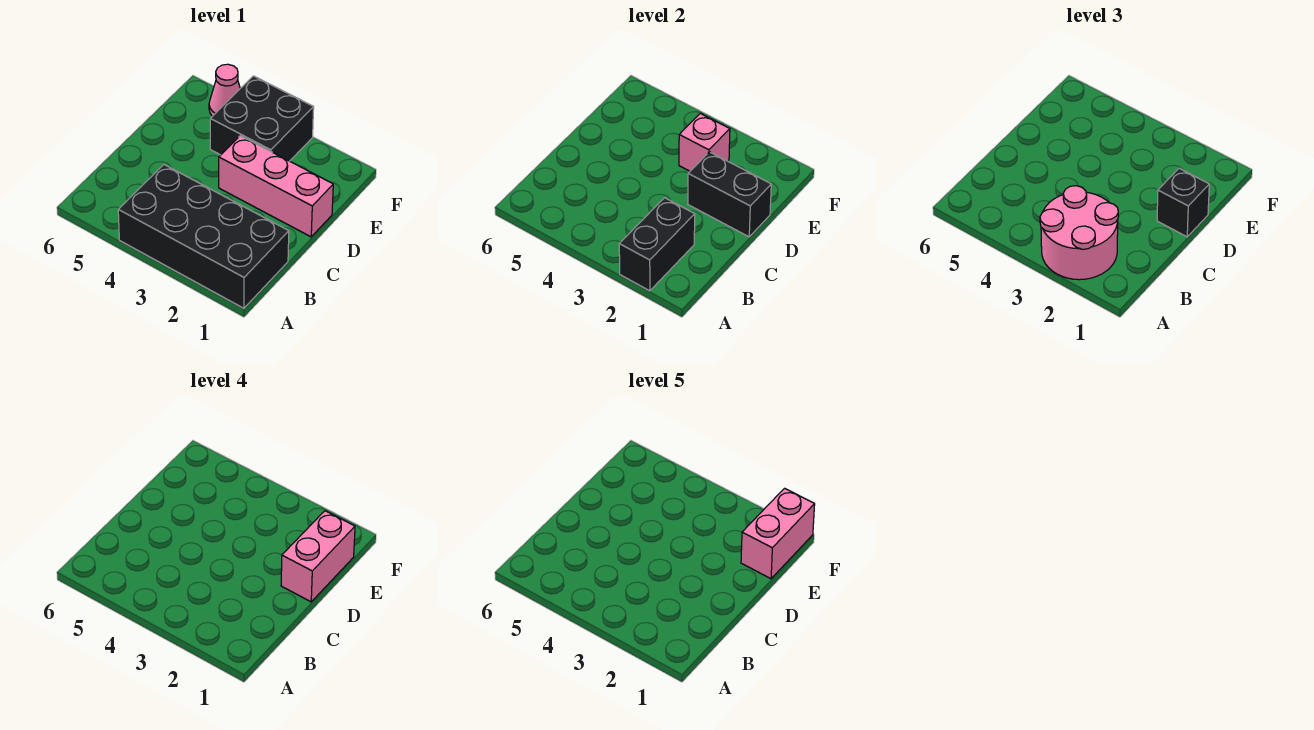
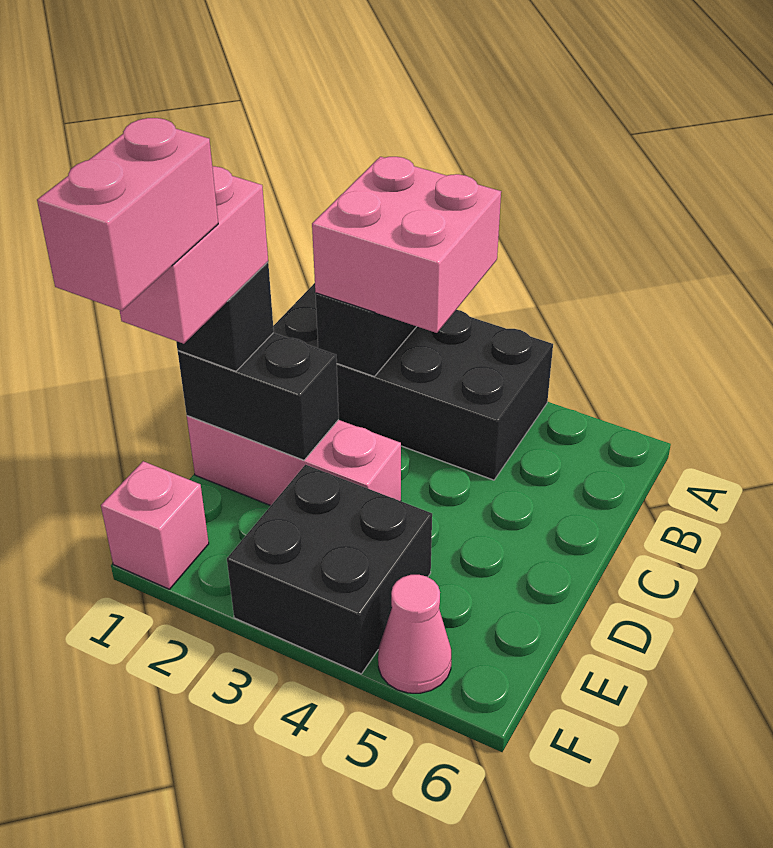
pink 2x2 round brick [1040,186,1118,280] -> pink 2x2 brick [312,157,501,333]
pink 1x1 brick [679,113,730,171] -> pink 1x1 brick moved to [101,461,209,589]

